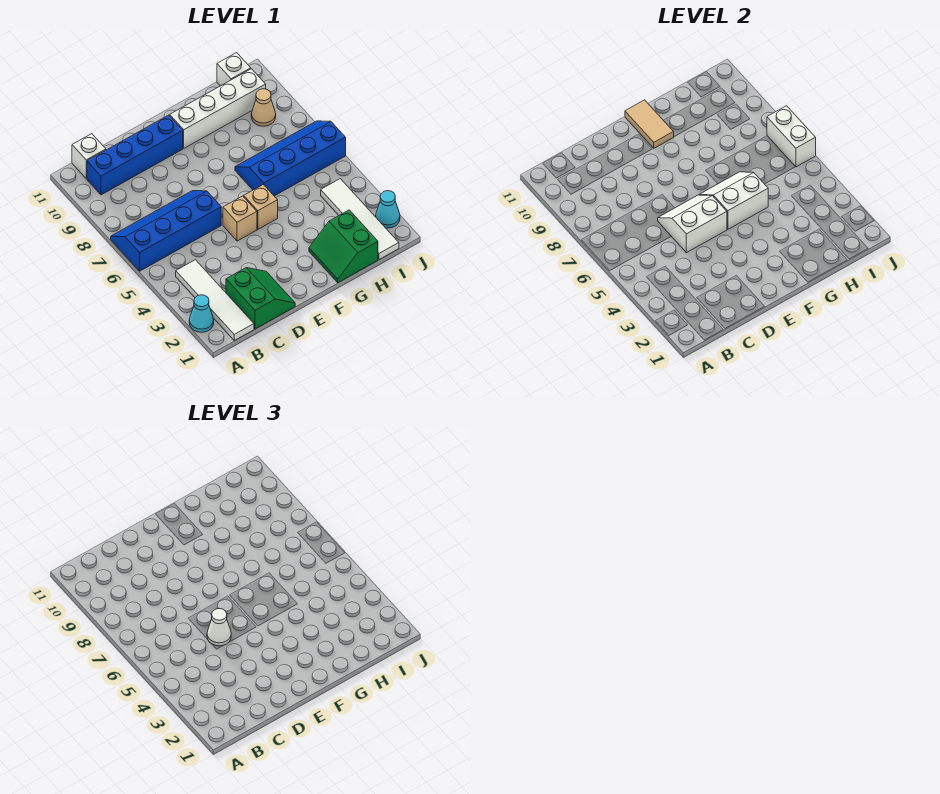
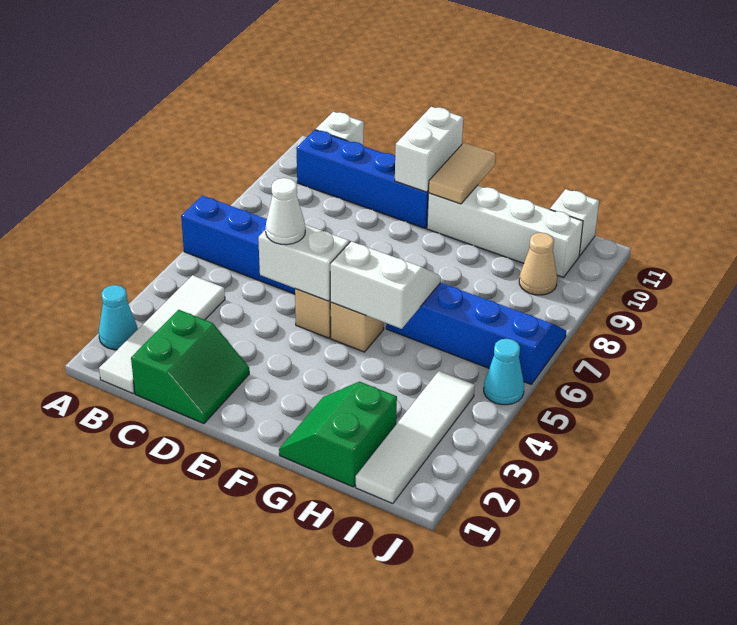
cyan 1x1 cone [376,191,400,228] -> cyan 1x1 cone moved to [484,339,524,405]
white 1x2 brick [767,106,816,167] -> white 1x2 brick moved to [395,107,463,192]

